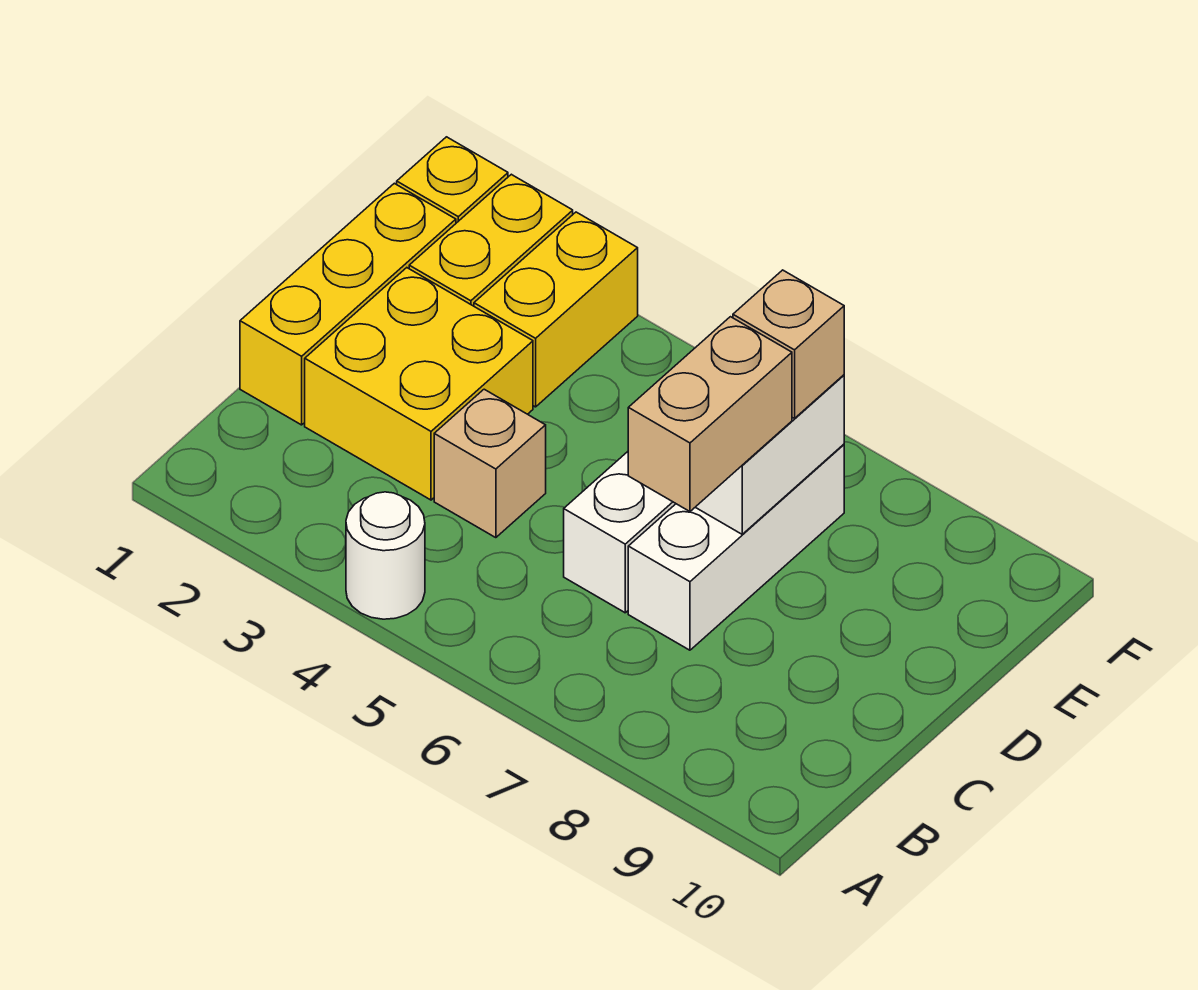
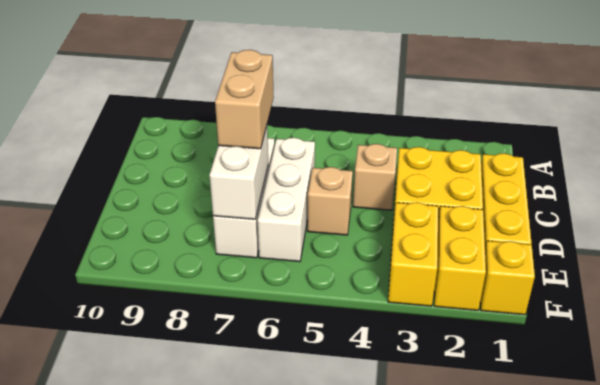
white 1x1 round brick [346,492,425,619] -> none
tan 1x1 brick [733,270,844,418] -> tan 1x1 brick moved to [308,167,353,235]

